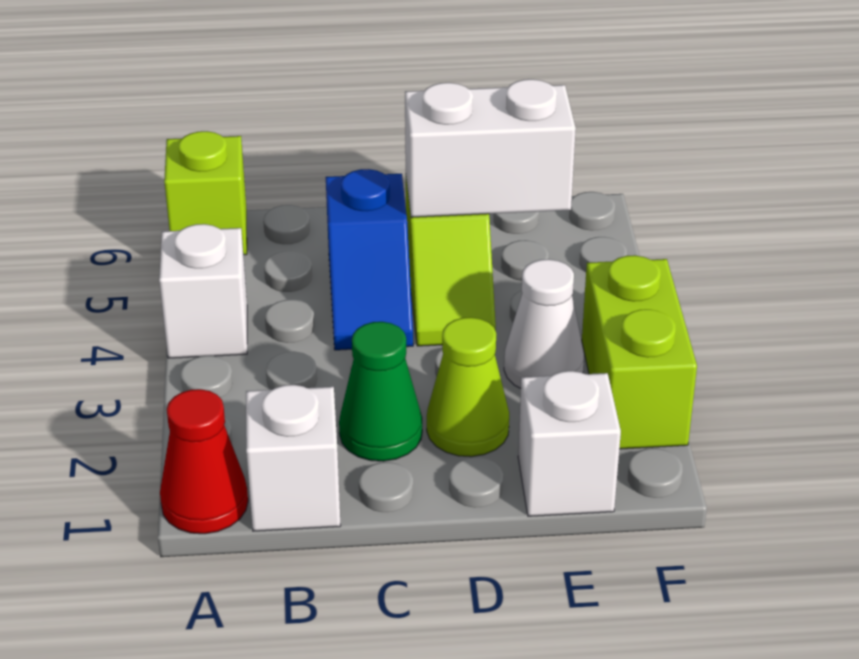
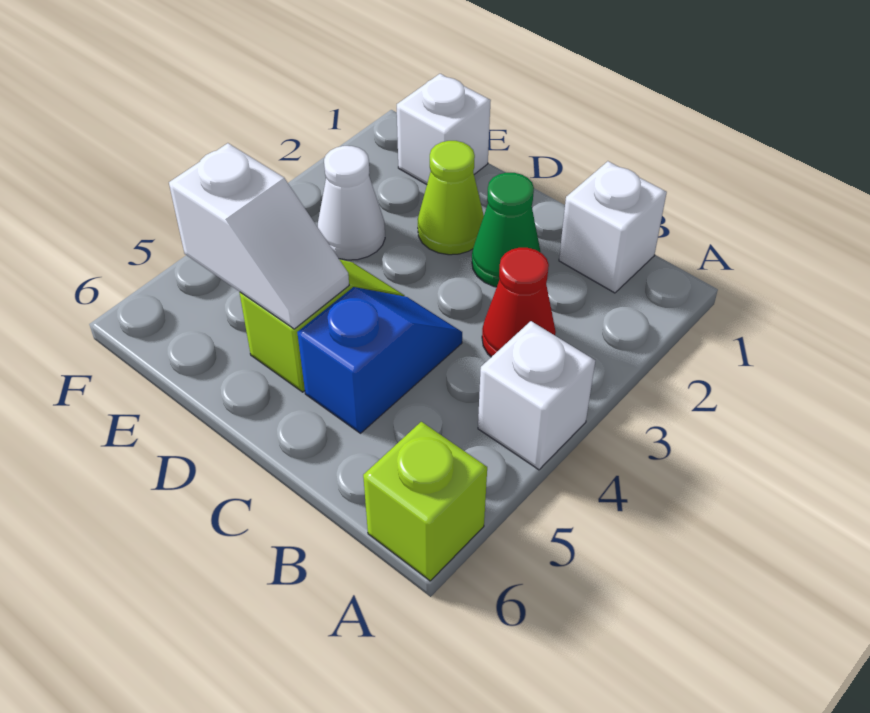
red 1x1 cone [160,389,248,534] -> red 1x1 cone moved to [482,248,556,357]
white 1x2 brick [405,79,576,217] -> white 1x2 slope [169,143,349,329]
lime 1x2 brick [582,255,697,449] -> none

